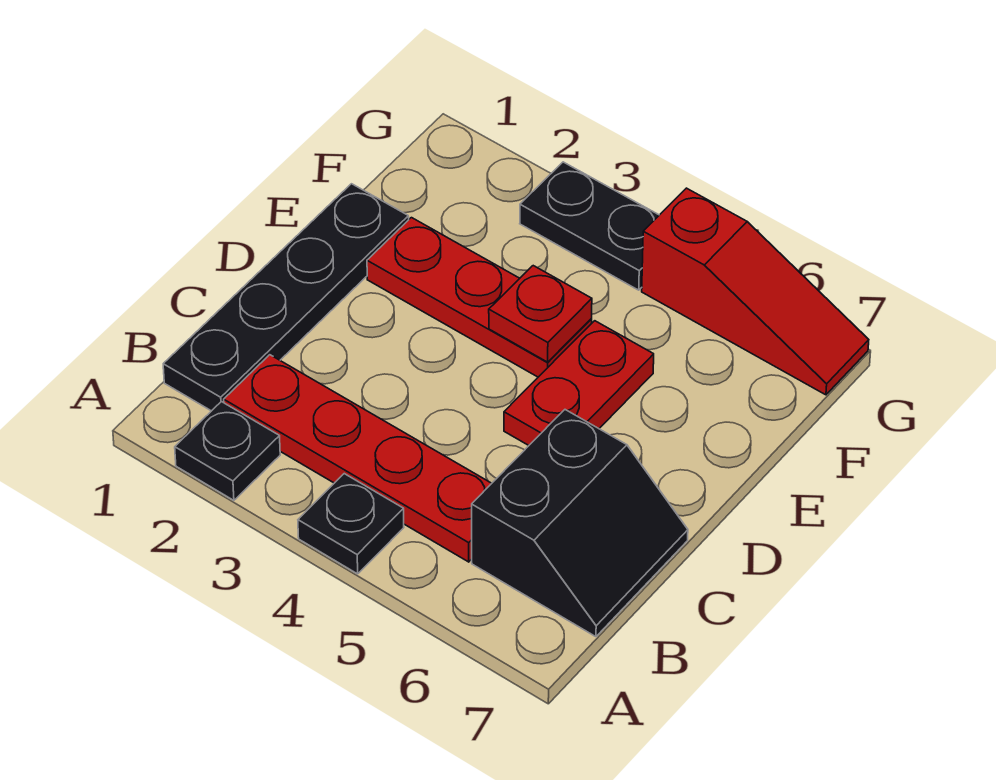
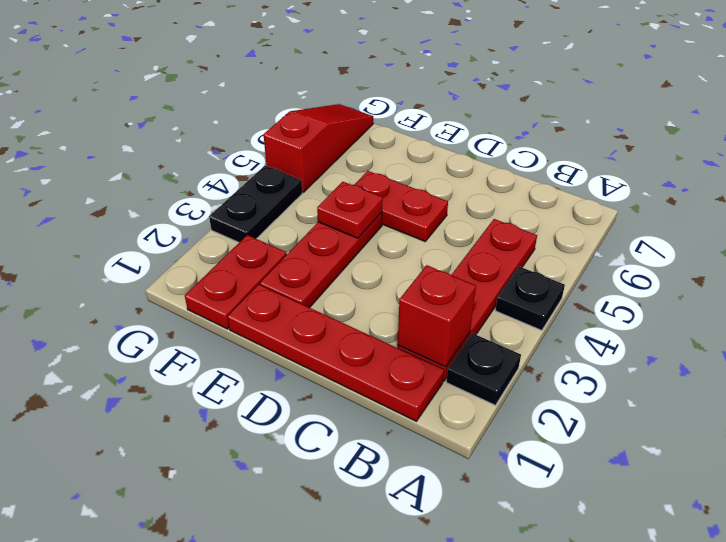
black 1x4 plate [163,184,409,411] -> red 1x4 plate [228,284,444,421]
none -> red 1x1 brick [398,265,476,367]
black 2x2 slope [472,410,688,637] -> none
none -> red 1x2 plate [185,235,287,329]

